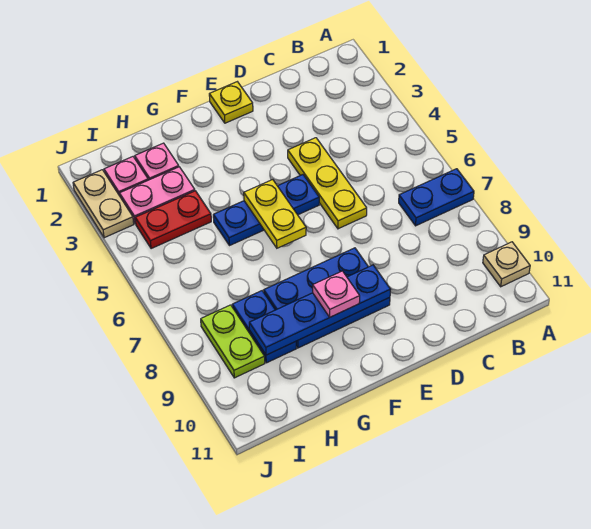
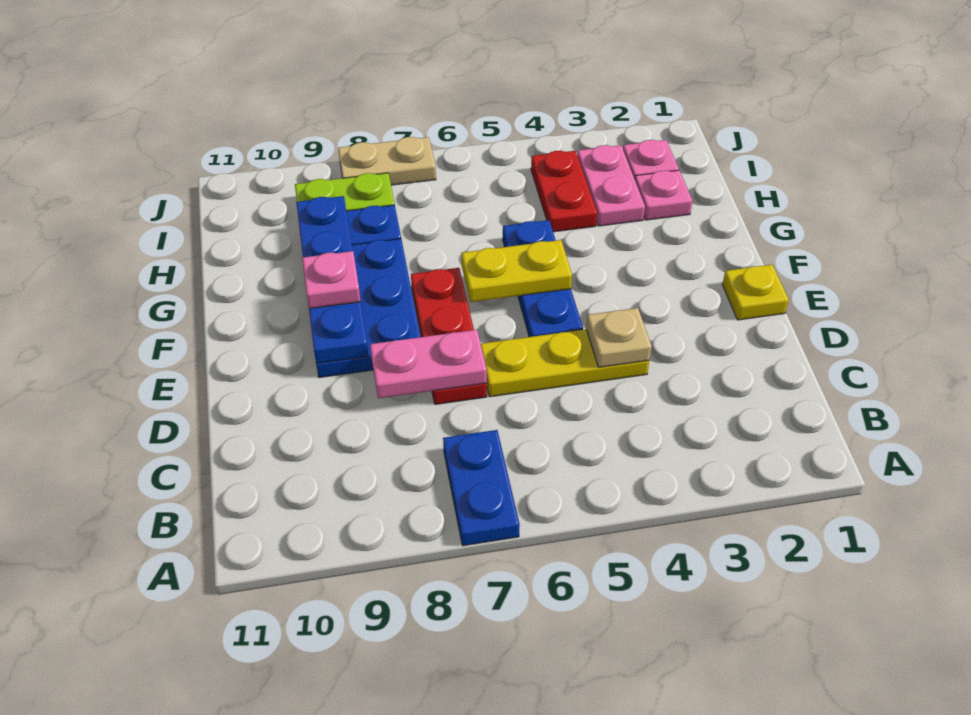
tan 1x1 plate [483,242,530,287] -> tan 1x1 plate moved to [586,308,652,367]
none -> red 1x3 plate [411,268,487,404]
none -> pink 1x2 plate [370,330,487,398]
tan 1x2 plate [73,170,134,238] -> tan 1x2 plate moved to [338,137,436,185]

